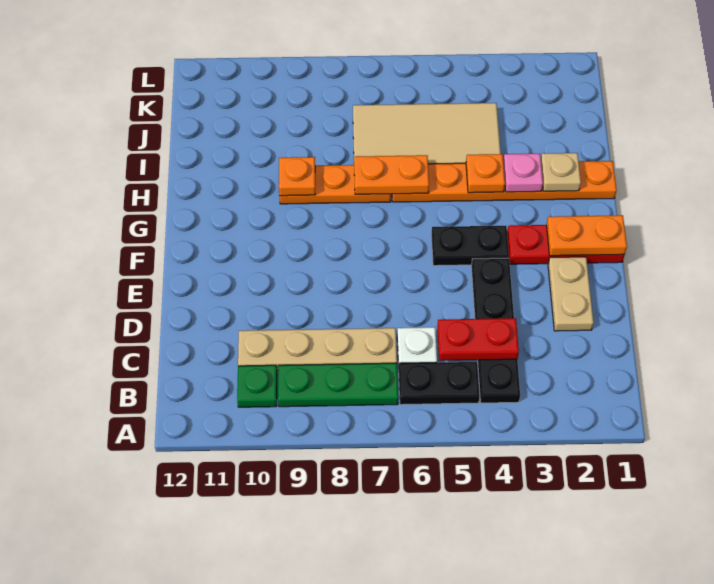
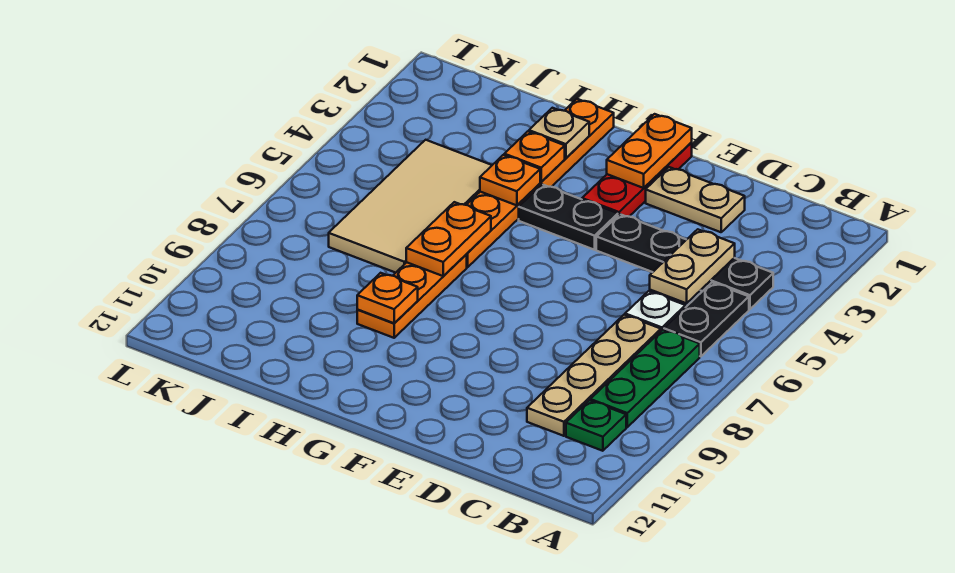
red 1x2 plate [437,318,519,361] -> tan 1x2 plate [650,229,735,303]
black 1x2 plate [431,226,509,266] -> black 1x2 plate turned to [519,184,618,250]
pink 1x1 plate [503,154,543,192] -> orange 1x1 plate [504,131,565,182]

